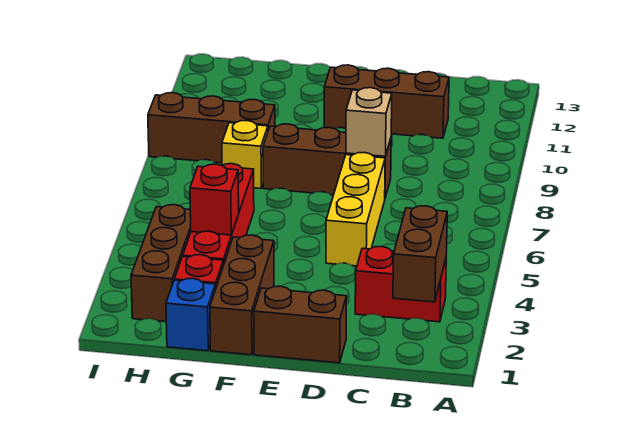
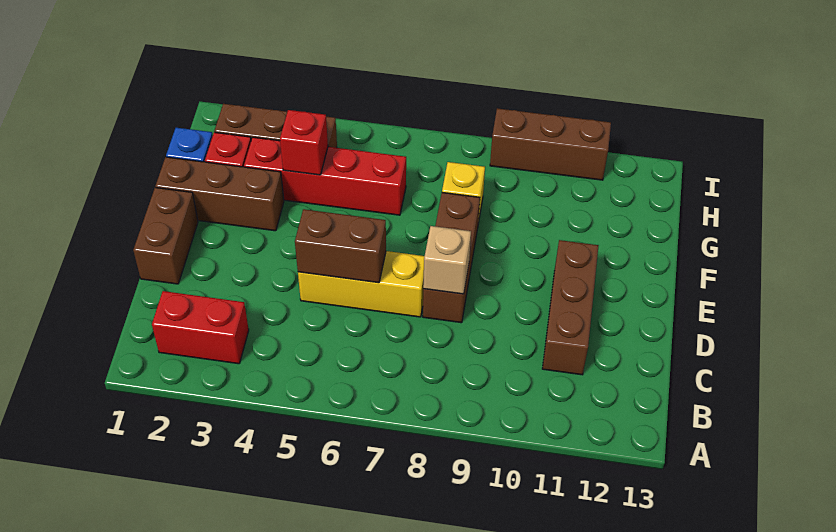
brown 1x2 brick [393,206,447,302] -> brown 1x2 brick moved to [295,209,386,283]
red 1x2 brick [355,247,446,322] -> red 1x2 brick turned to [152,291,249,364]
brown 1x3 brick [148,93,275,163] -> brown 1x3 brick turned to [490,108,611,180]

